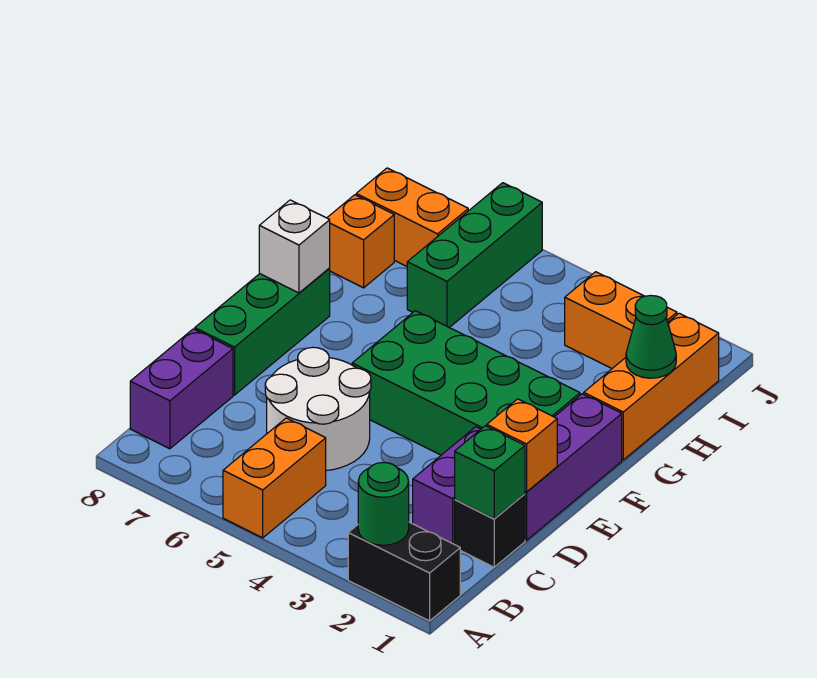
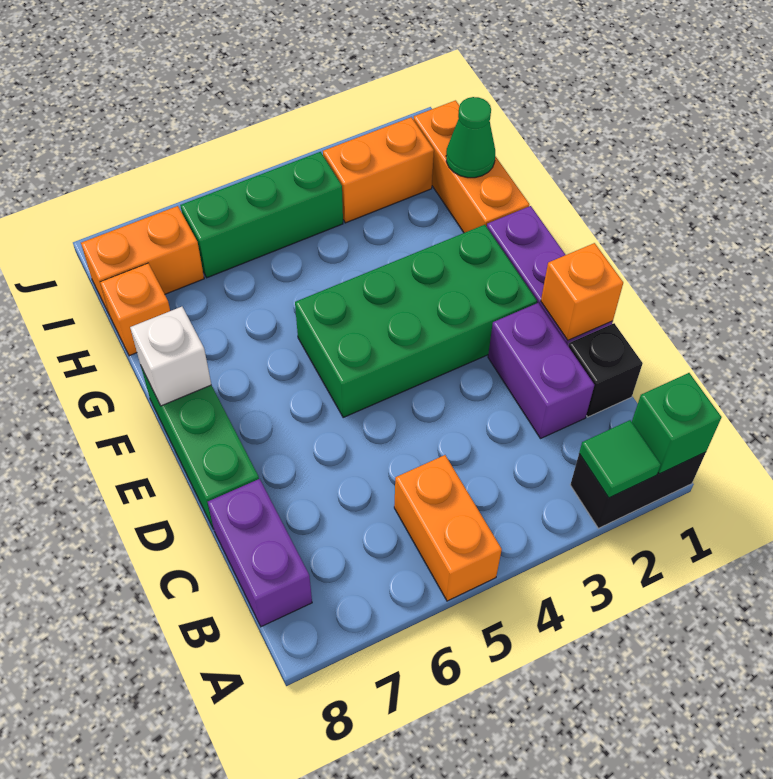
green 1x1 round brick [358,463,409,545] -> green 1x1 tile [579,420,661,498]
green 1x1 brick [455,426,525,519] -> green 1x1 brick moved to [632,373,721,474]
white 2x2 round brick [265,347,371,471] -> none
green 1x3 brick [407,183,542,328] -> green 1x3 brick turned to [180,152,343,278]

